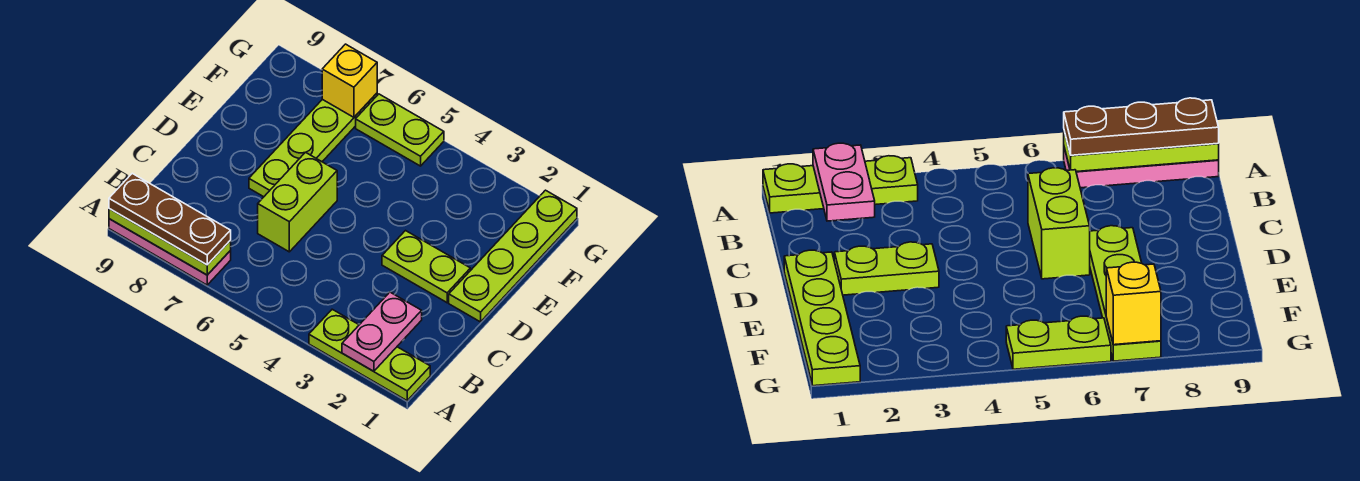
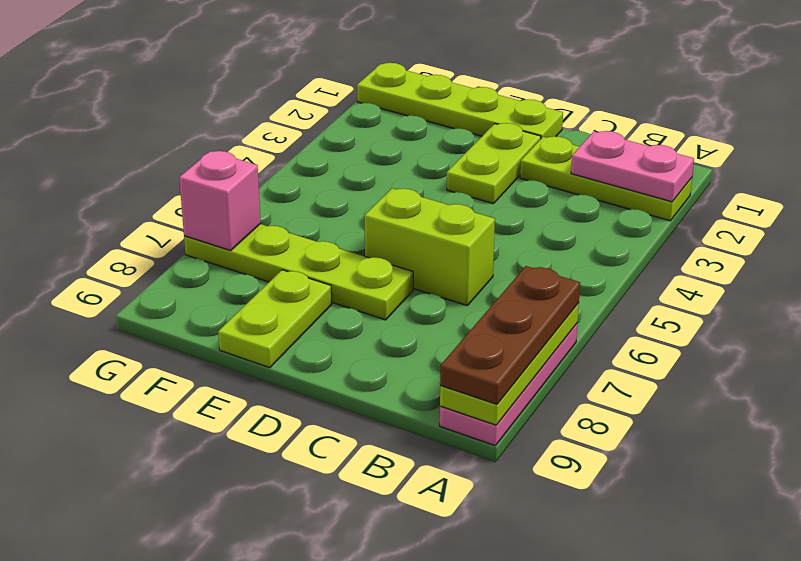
lime 1x3 plate [309,309,430,401] -> lime 1x3 plate turned to [520,136,692,221]
lime 1x2 plate [356,94,444,166] -> lime 1x2 plate moved to [218,270,332,368]
yellow 1x1 brick [322,44,377,117] -> pink 1x1 brick [179,151,261,251]

